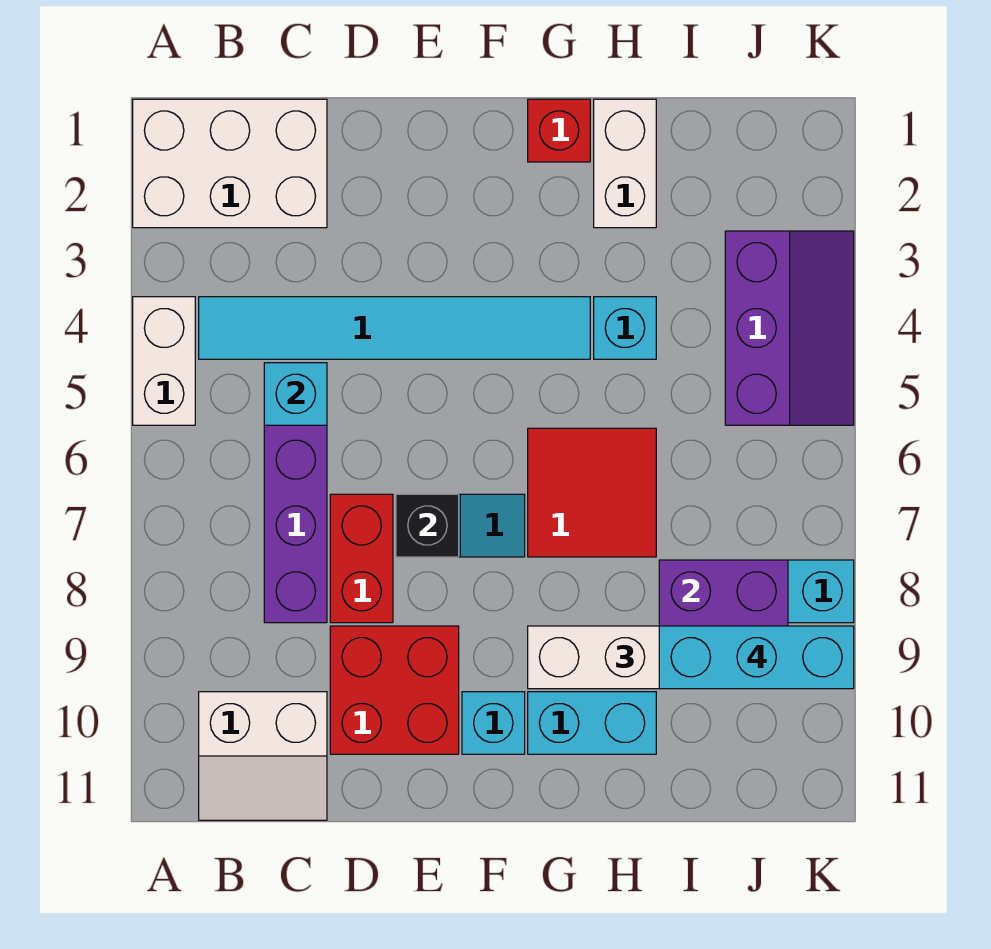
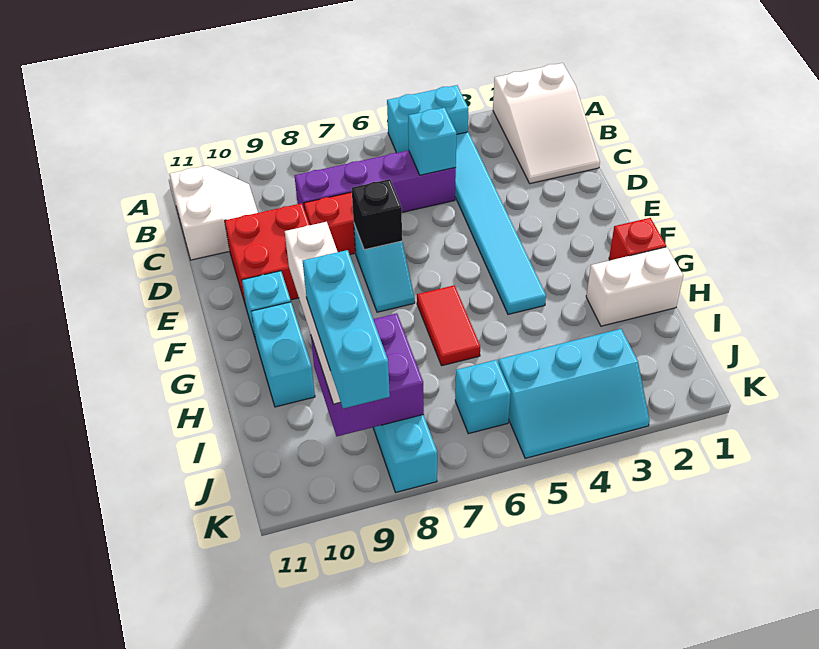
white 2x3 brick [133,99,327,228] -> white 2x3 slope [493,63,600,184]
white 1x2 brick [133,297,195,425] -> cyan 1x2 brick [387,85,468,153]
white 2x2 slope [199,692,327,820] -> white 2x2 slope turned to [170,166,258,260]
red 2x2 tile [528,428,656,557] -> red 1x2 tile [417,285,480,366]
cyan 1x1 brick [594,297,656,359] -> cyan 1x1 brick moved to [455,360,511,434]
purple 2x3 slope [725,231,854,425] -> cyan 2x3 slope [498,329,650,458]

